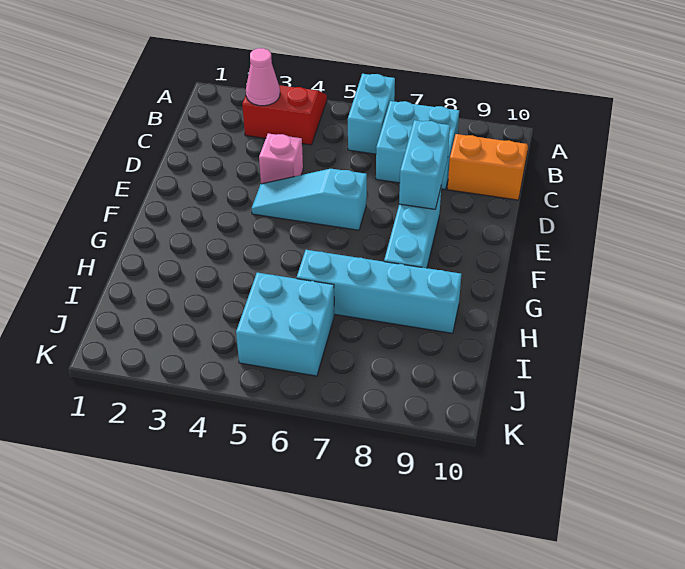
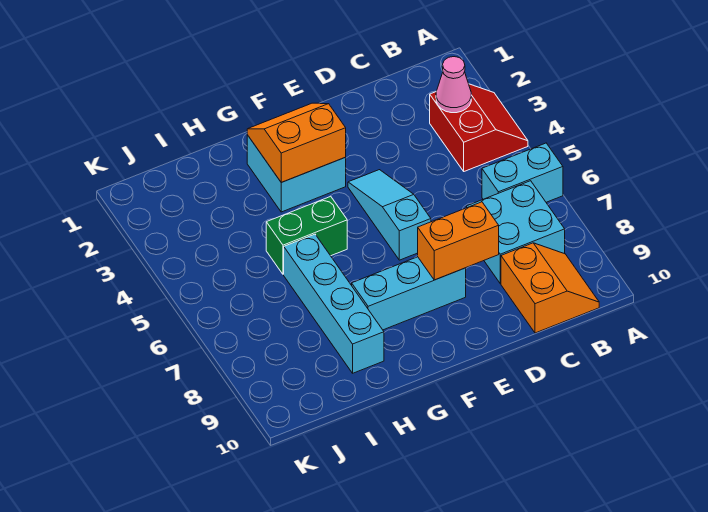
pink 1x1 brick [259,133,303,184] -> none
cyan 1x2 brick [399,120,450,209] -> orange 1x2 brick [418,202,499,280]
none -> orange 2x2 slope [247,103,346,182]
none -> green 1x2 brick [266,196,347,274]
cyan 2x2 brick [236,273,335,376] -> cyan 2x2 brick moved to [247,135,346,212]

